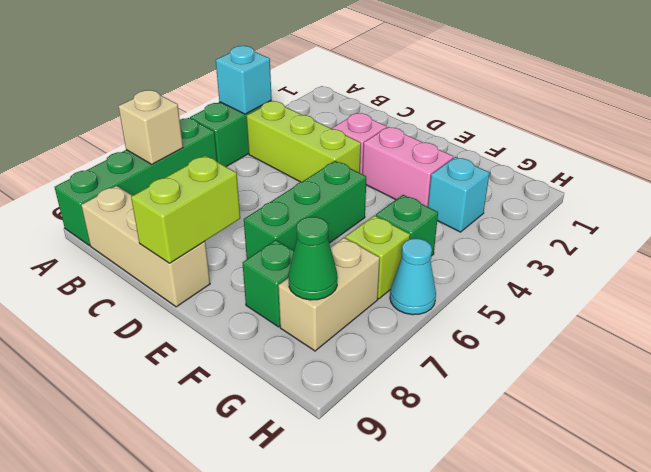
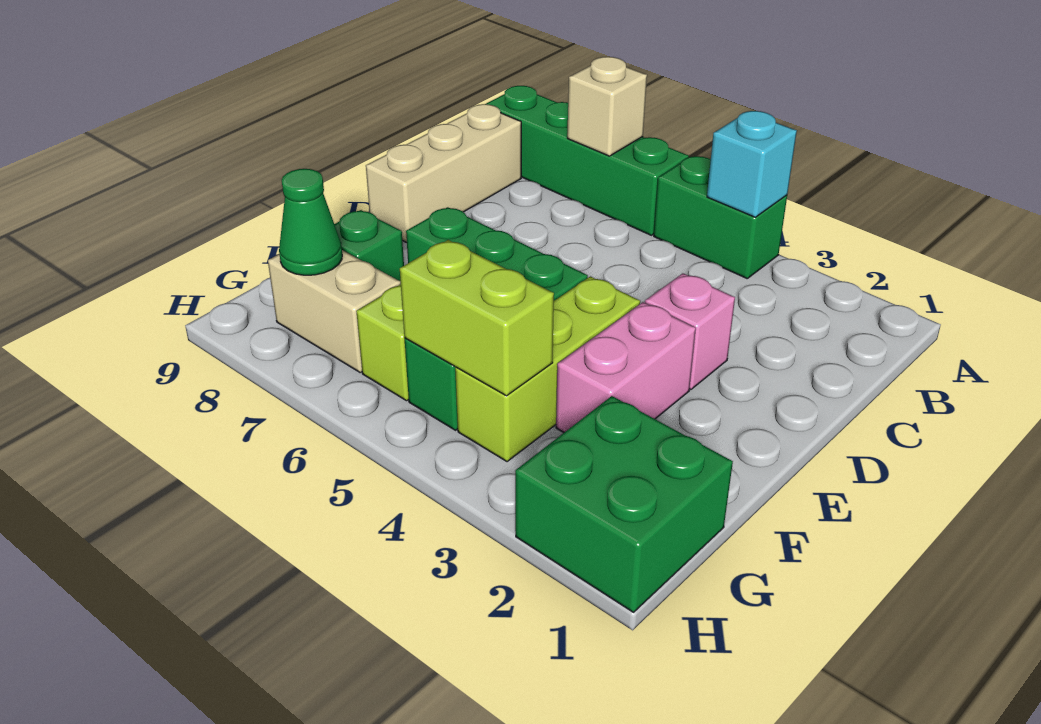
lime 1x3 brick [247,101,361,182] -> lime 1x3 brick moved to [455,276,640,462]
lime 1x2 brick [131,155,240,263] -> lime 1x2 brick moved to [400,240,554,396]
none -> green 2x2 brick [515,396,733,612]
cyan 1x1 brick [428,157,490,232] -> none
cyan 1x1 cone [390,239,436,315] -> none

